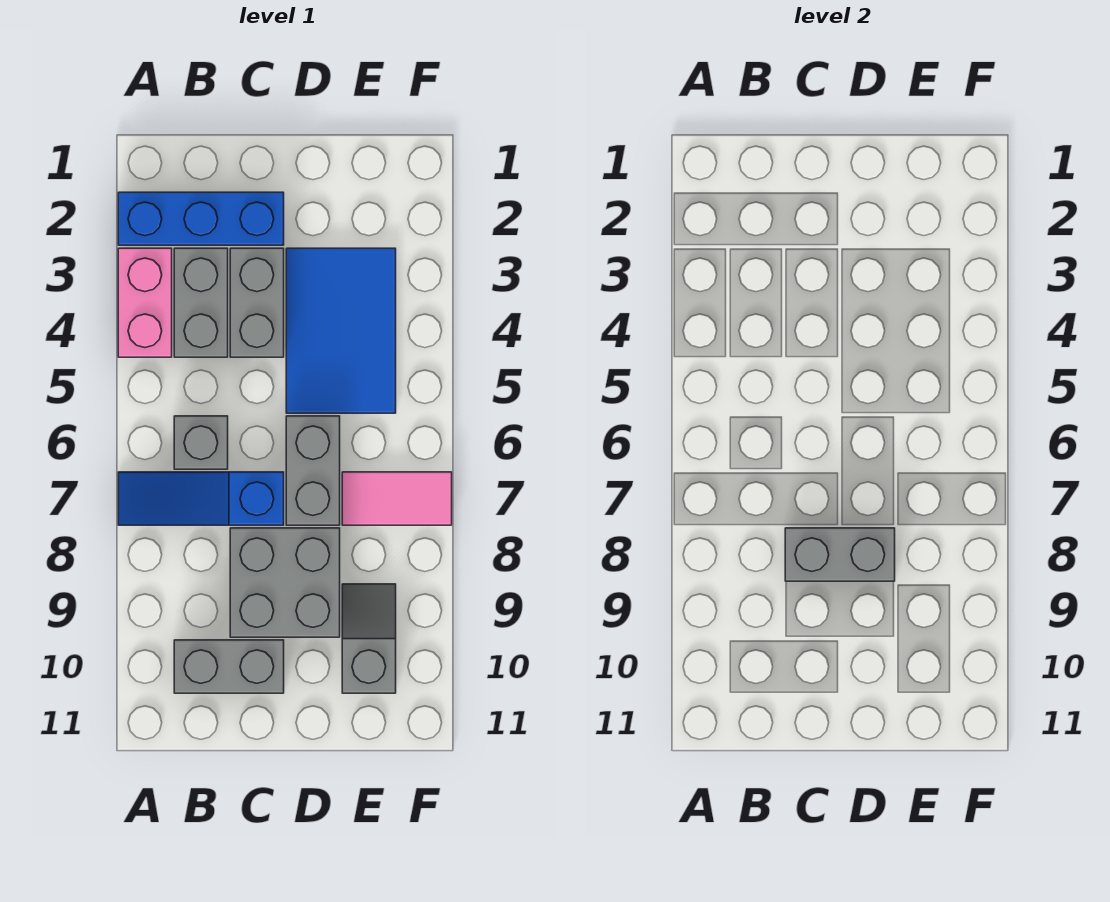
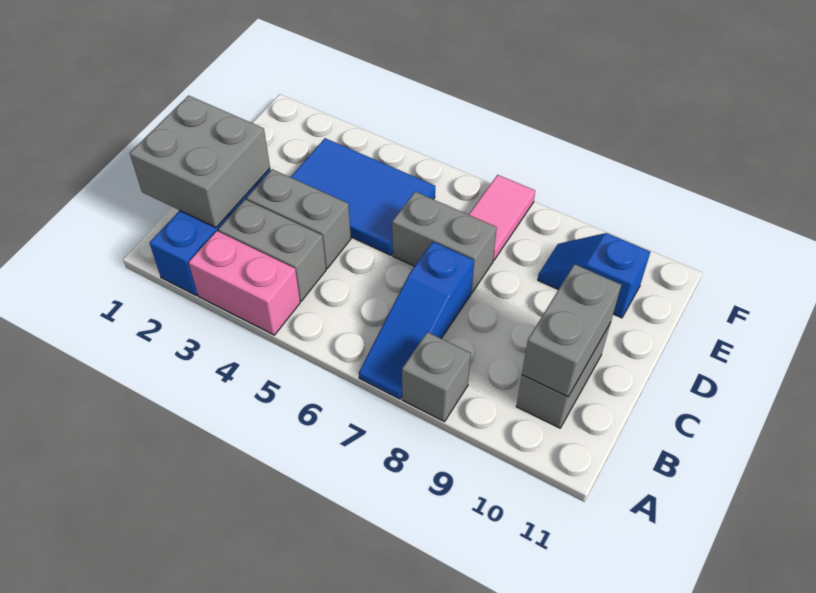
grey 1x1 brick [174,416,228,469] -> grey 1x1 brick moved to [402,332,471,422]
grey 2x2 brick [230,528,340,637] -> grey 2x2 brick moved to [130,96,270,228]
grey 1x2 brick [785,528,895,581] -> grey 1x2 brick moved to [522,264,621,397]
grey 1x2 slope [342,584,396,693] -> blue 1x2 slope [538,233,650,318]

